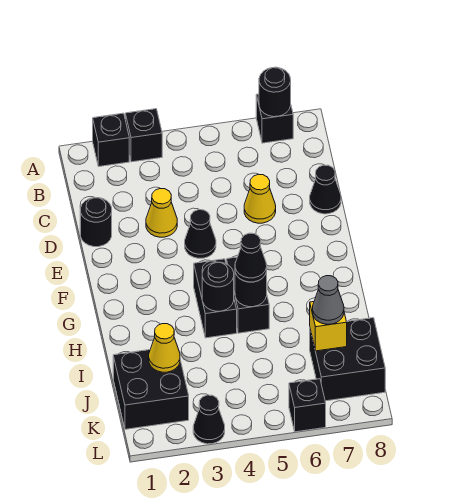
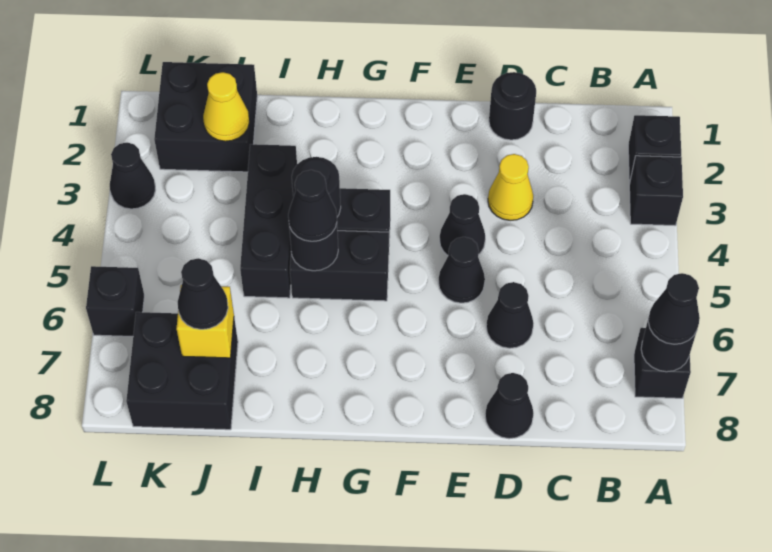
none -> black 1x1 cone [648,273,700,344]
yellow 1x1 cone [244,174,276,223] -> black 1x1 cone [486,282,534,348]
none -> black 1x1 cone [438,237,485,303]
none -> black 1x3 brick [240,144,297,298]
grey 1x1 cone [313,276,344,324] -> black 1x1 cone [178,258,228,329]

